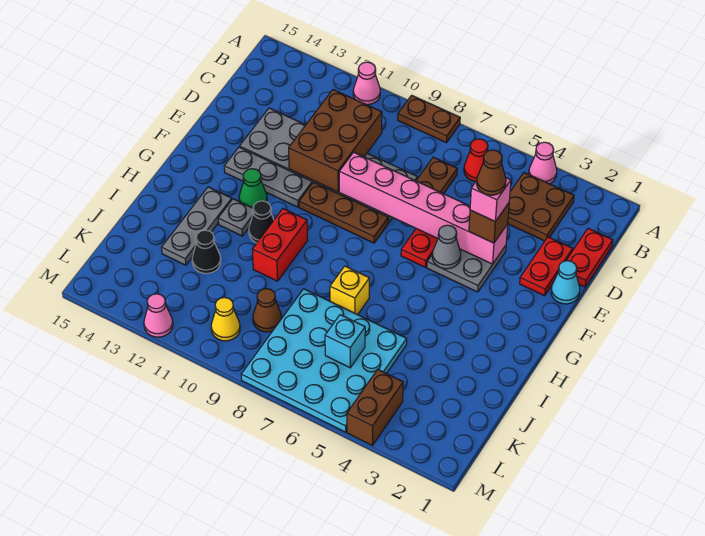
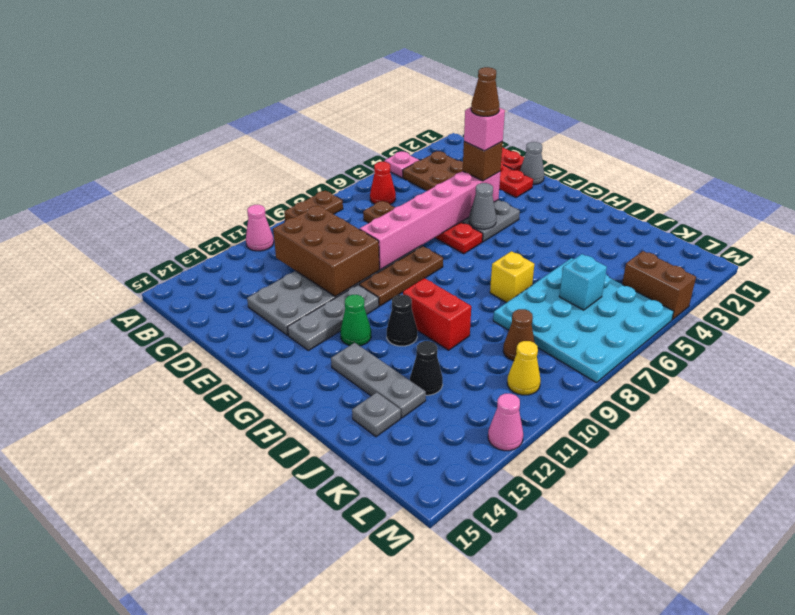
pink 1x1 cone [529,142,557,184] -> pink 1x1 plate [385,152,419,178]
cyan 1x1 cone [551,261,580,304] -> grey 1x1 cone [520,142,544,185]
grey 1x1 plate [218,199,253,236] -> grey 1x1 plate moved to [352,392,401,437]

